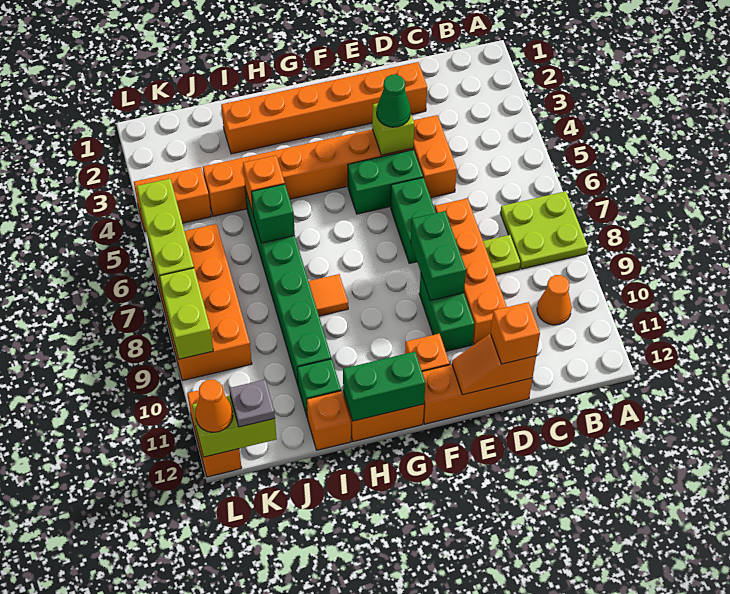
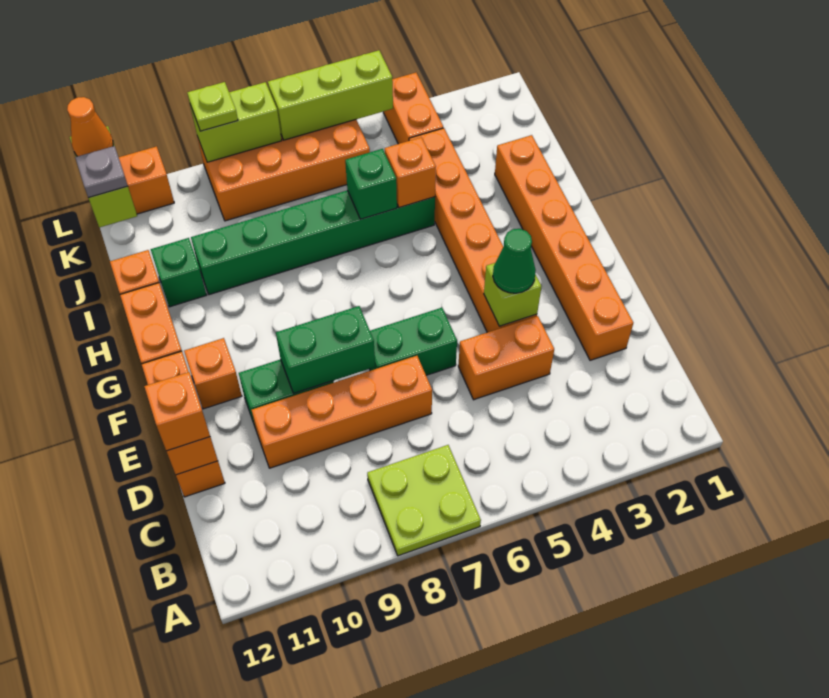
orange 1x1 cone [537,275,572,325] -> none
lime 1x1 plate [483,235,520,275] -> lime 1x1 plate moved to [187,82,238,131]
green 1x2 brick [348,150,423,214] -> none
green 1x2 brick [343,352,426,421] -> none
orange 1x1 tile [309,274,348,316] -> none

